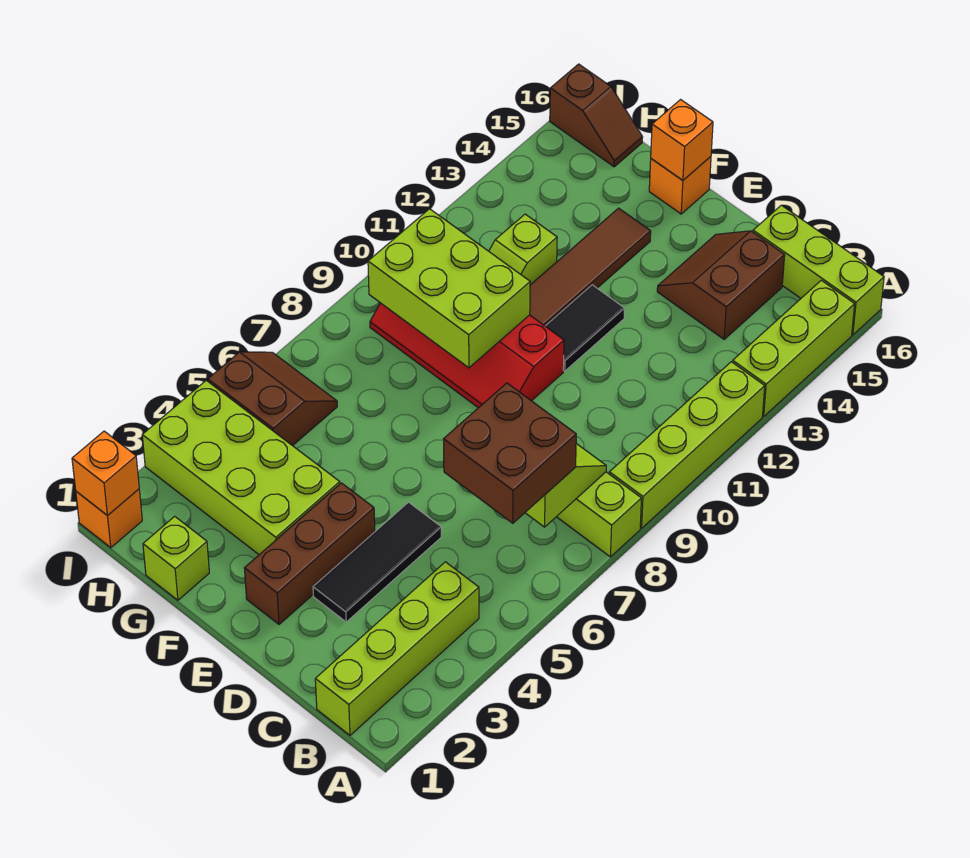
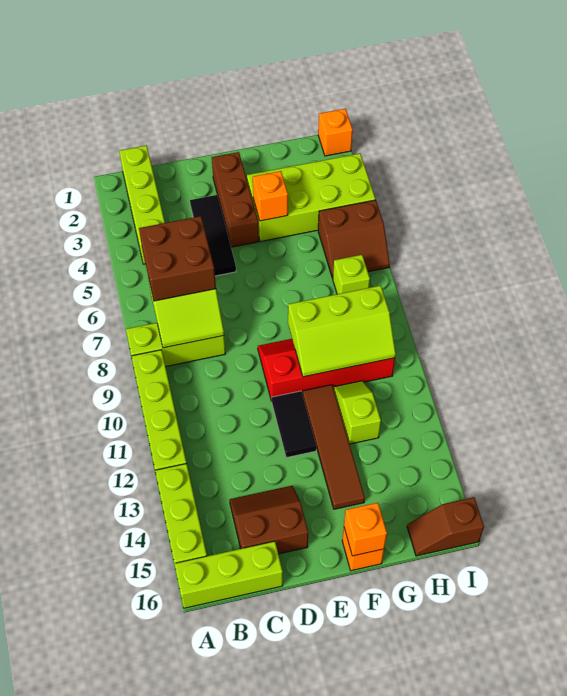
brown 2x2 slope [657,231,785,339] -> brown 2x2 slope turned to [230,486,308,554]
lime 2x3 brick [368,209,530,368] -> lime 2x3 slope [288,286,396,377]
lime 1x1 brick [143,516,209,600] -> lime 1x1 brick moved to [333,255,370,294]
orange 1x1 brick [72,431,139,515] -> orange 1x1 brick moved to [253,171,288,221]

